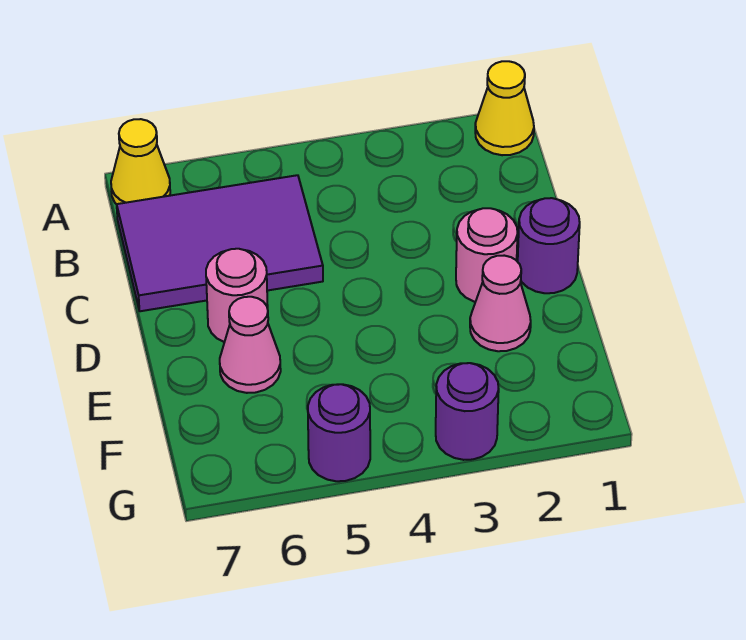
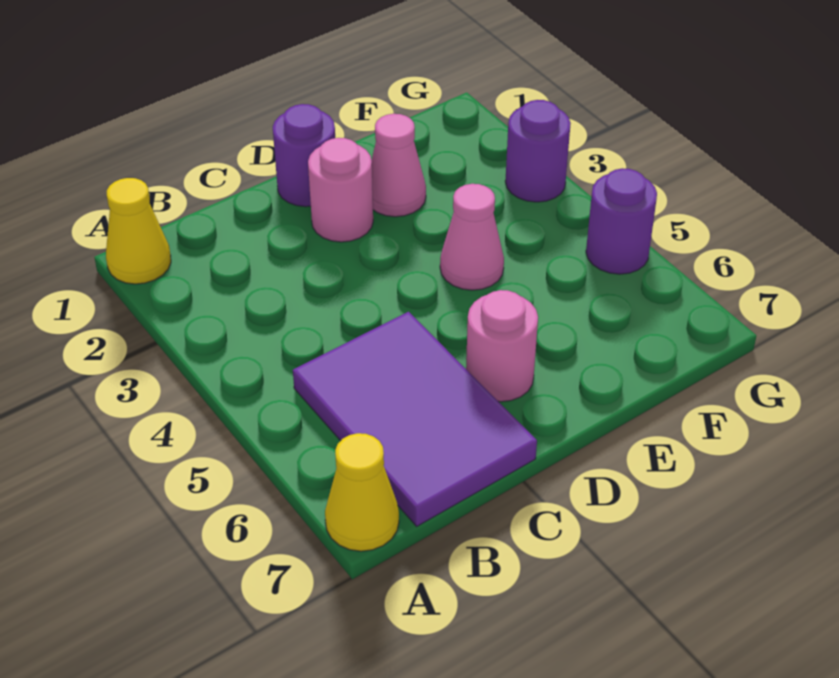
pink 1x1 cone [220,297,281,393] -> pink 1x1 cone moved to [440,184,504,290]

